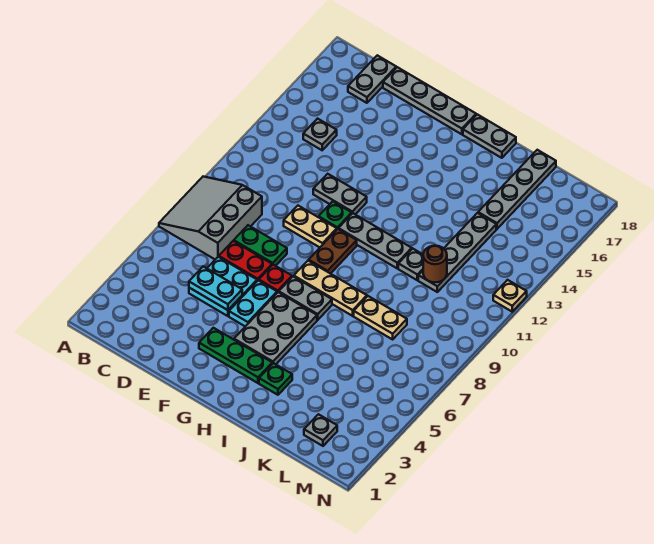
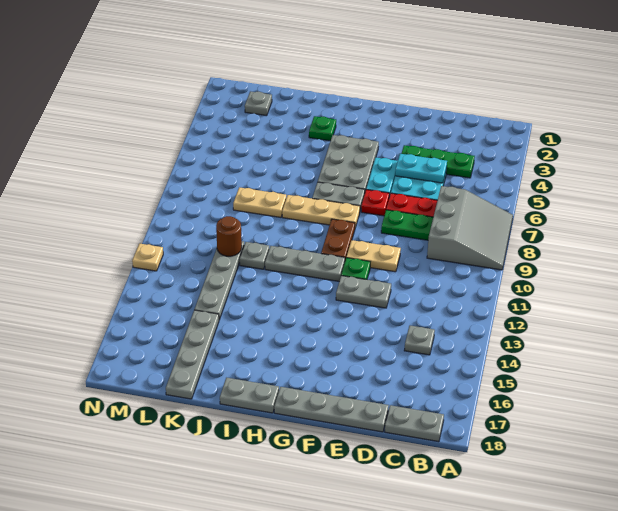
grey 1x2 plate [348,55,396,103] -> grey 1x2 plate turned to [385,405,444,442]
green 1x3 plate [199,328,272,383] -> green 1x3 plate moved to [401,145,475,178]

